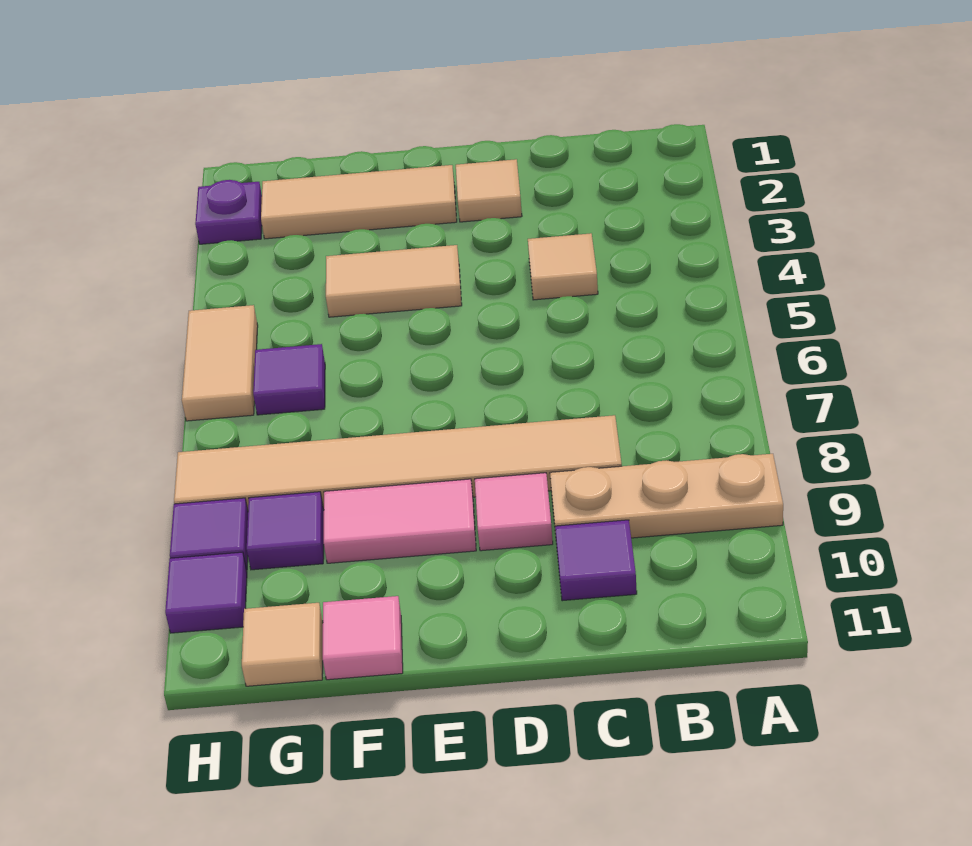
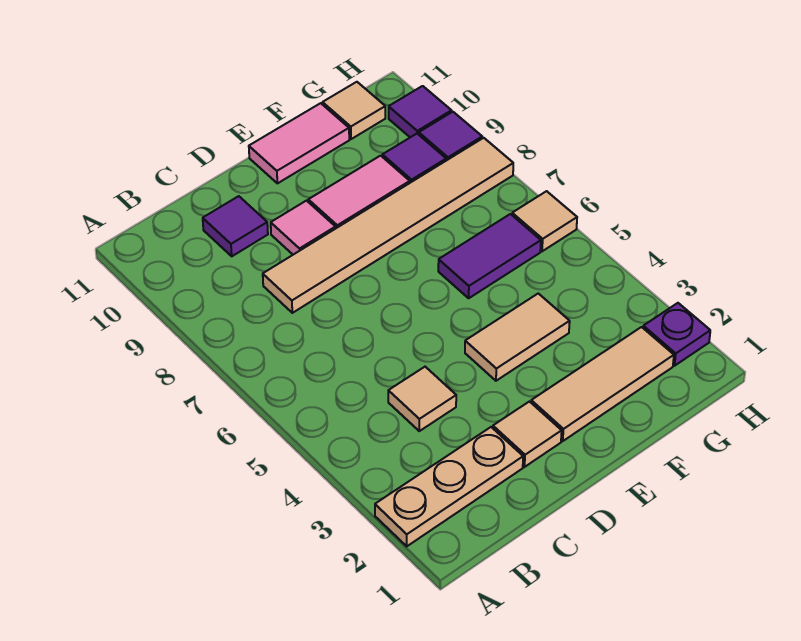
tan 1x3 plate [550,454,783,538] -> tan 1x3 plate moved to [375,427,523,546]
pink 1x1 tile [323,596,403,680] -> pink 1x2 tile [249,103,349,183]
purple 1x1 tile [253,344,325,415] -> purple 1x2 tile [438,214,541,298]
tan 1x2 tile [182,305,258,421] -> tan 1x1 tile [512,191,577,251]

